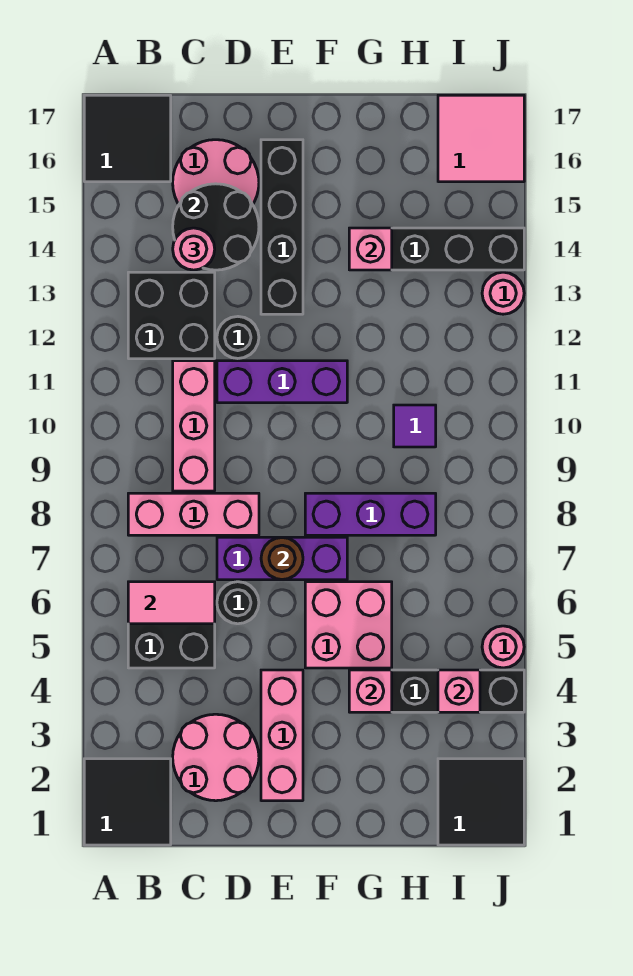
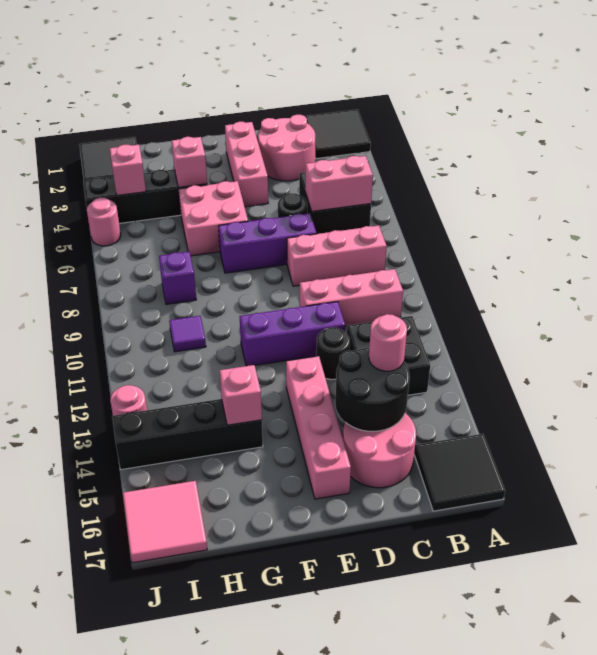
pink 1x2 tile [128,582,215,624] -> pink 1x2 brick [305,156,373,211]
pink 1x3 brick [173,361,215,491] -> pink 1x3 brick turned to [300,269,403,326]
brown 1x1 round brick [261,538,303,580] -> none
black 1x4 brick [261,140,303,314] -> pink 1x4 brick [286,356,351,499]
purple 1x3 brick [305,493,436,535] -> purple 1x1 brick [159,252,196,304]

